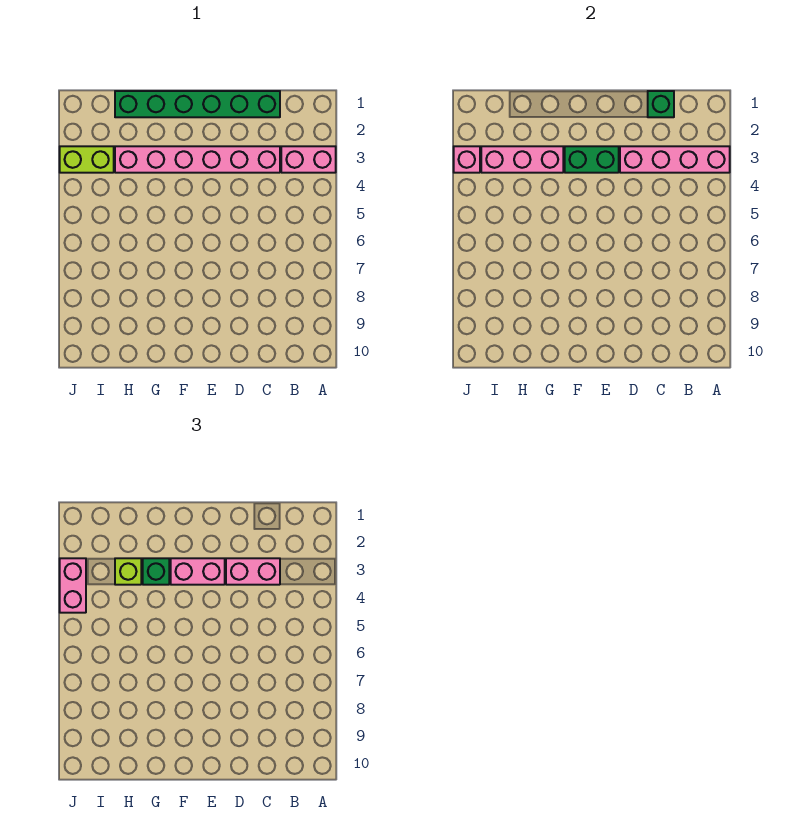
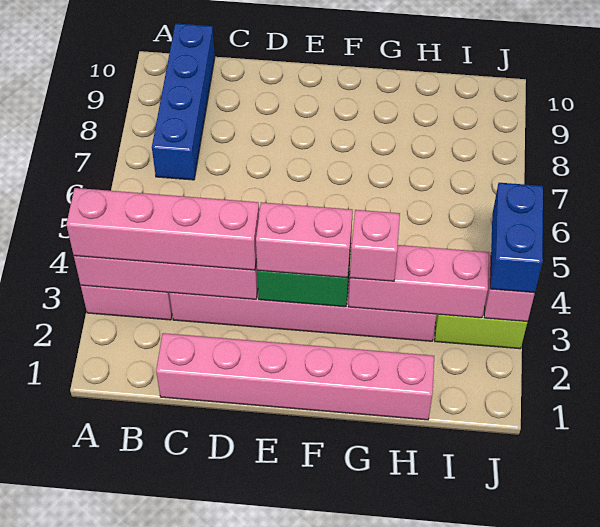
none -> blue 1x4 brick [152,23,215,180]
green 1x6 brick [115,91,280,117] -> pink 1x6 brick [156,333,434,420]
green 1x1 brick [648,91,674,117] -> none
pink 1x2 brick [226,558,280,585] -> pink 1x4 brick [66,188,259,270]
green 1x1 brick [143,558,169,585] -> pink 1x1 brick [350,210,400,281]
lime 1x1 brick [115,558,141,585] -> none
pink 1x2 brick [60,558,86,613] -> blue 1x2 brick [490,183,543,293]

